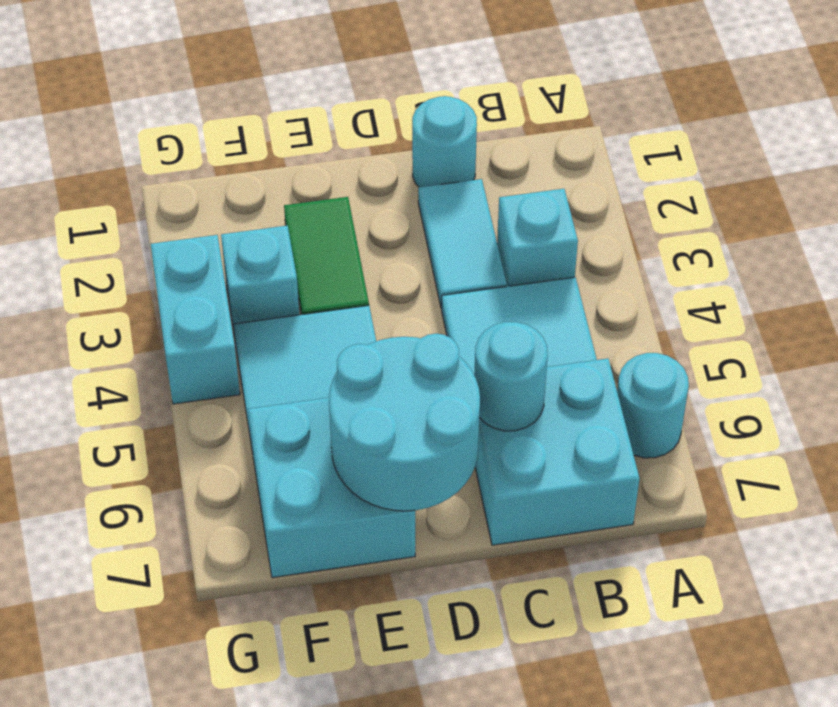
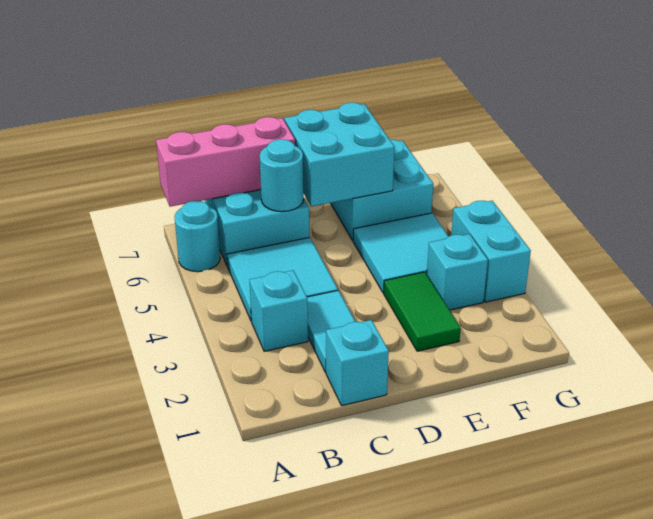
none -> pink 1x3 brick [156,117,295,207]
cyan 1x1 round brick [412,96,477,187] -> cyan 1x1 brick [326,320,389,406]
cyan 2x2 round brick [329,334,480,511] -> cyan 2x2 brick [285,103,394,207]

